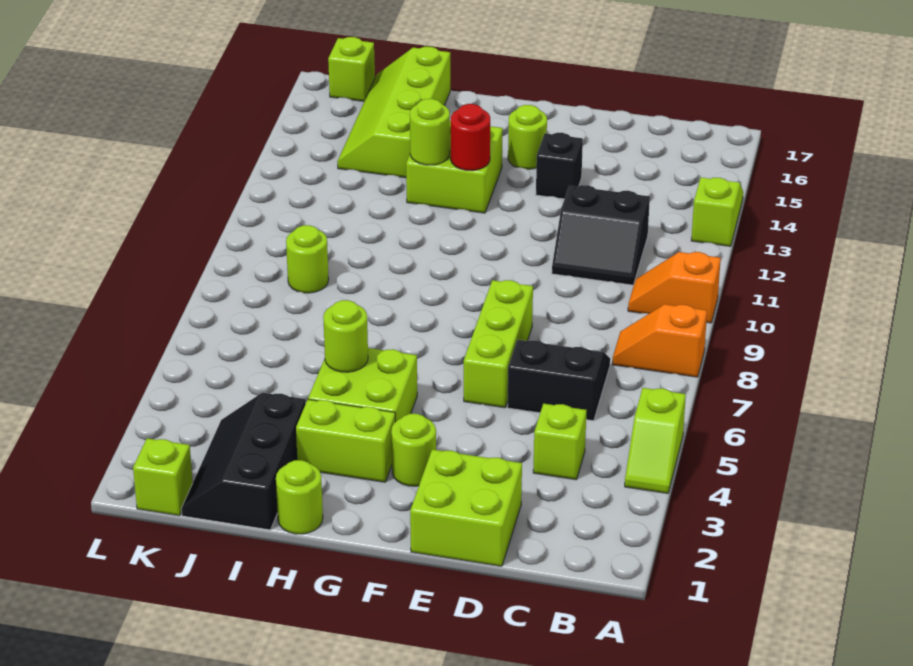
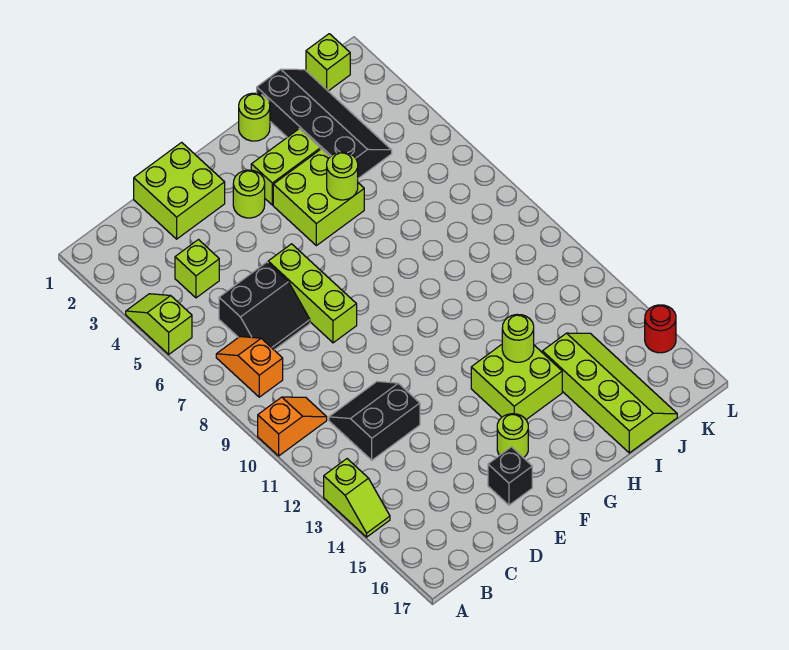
orange 1x2 slope [612,304,707,377] -> orange 1x2 slope turned to [216,337,283,397]
black 1x1 brick [536,133,583,199] -> black 1x1 brick moved to [488,447,532,505]
red 1x1 round brick [451,104,490,170] -> red 1x1 round brick moved to [645,305,676,353]
black 2x3 slope [181,393,306,530] -> black 2x4 slope [257,69,392,178]
lime 1x1 round brick [286,225,329,293] -> none
lime 1x1 brick [328,37,375,101] -> none

